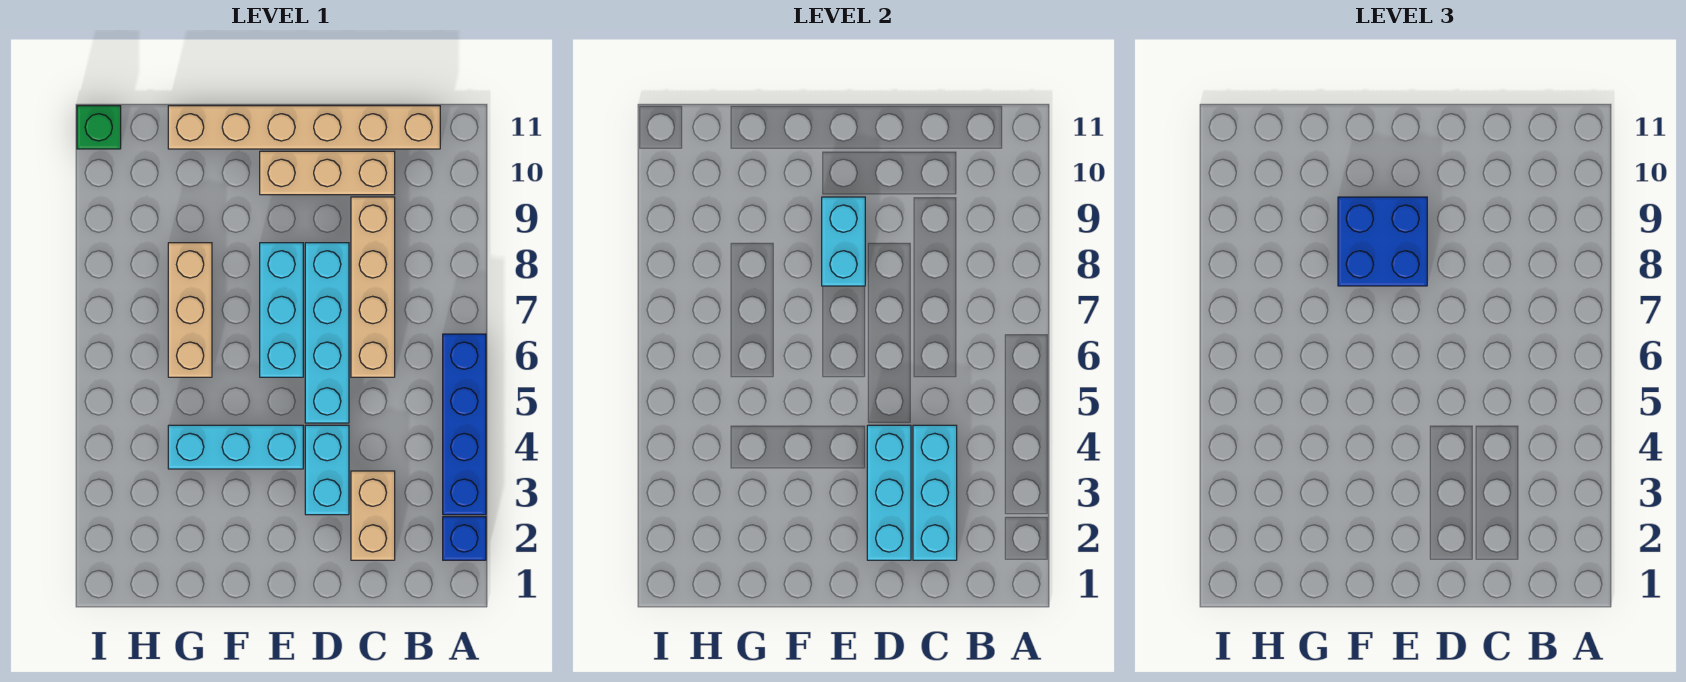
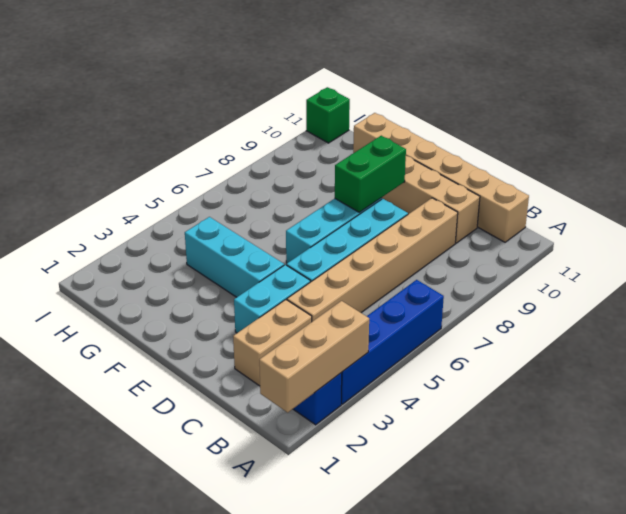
cyan 1x3 brick [913,425,957,560] -> none
tan 1x4 brick [351,197,395,377] -> tan 1x6 brick [287,198,458,321]
cyan 1x3 brick [867,425,911,560] -> none
cyan 1x2 brick [822,197,865,286] -> green 1x2 brick [335,136,406,212]
blue 2x2 brick [1338,197,1427,286] -> none
tan 1x3 brick [168,243,212,377] -> tan 1x3 brick moved to [259,301,369,413]

